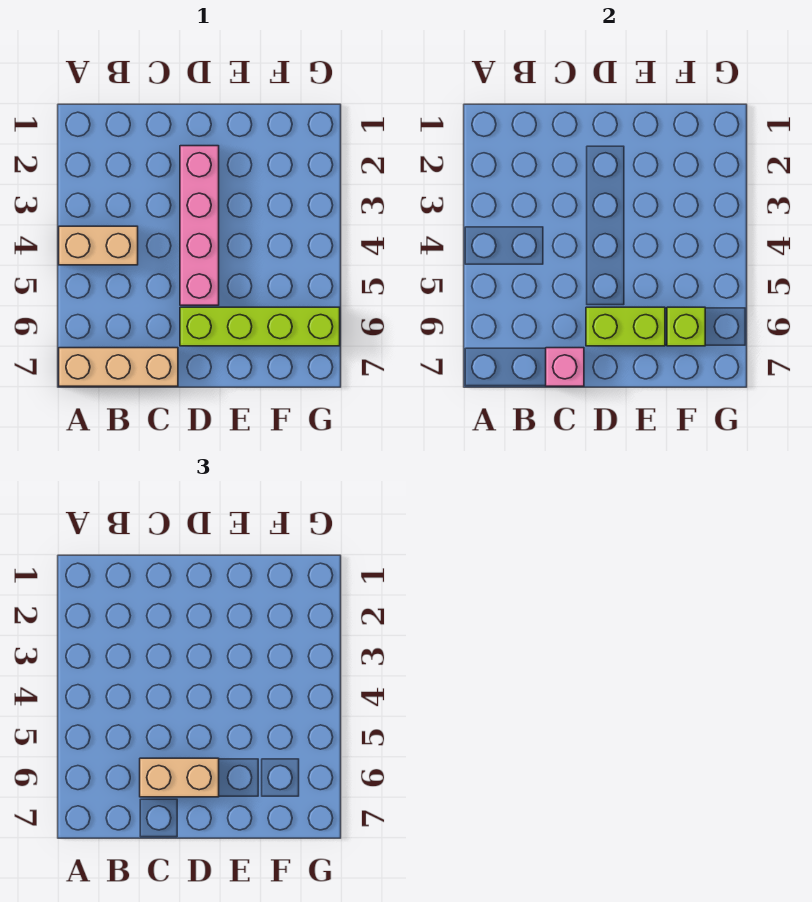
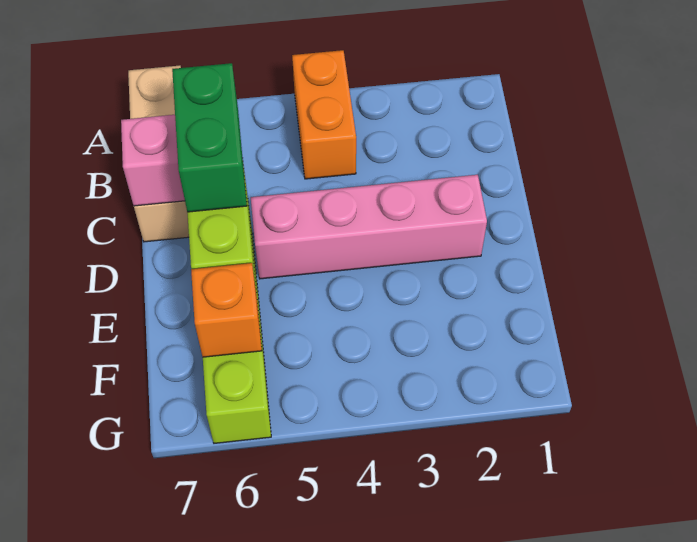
tan 1x2 brick [59,226,138,265] -> orange 1x2 brick [292,50,356,179]
tan 1x2 brick [140,758,219,797] -> green 1x2 brick [172,63,247,212]
lime 1x1 brick [667,307,705,346] -> orange 1x1 brick [191,263,262,357]

